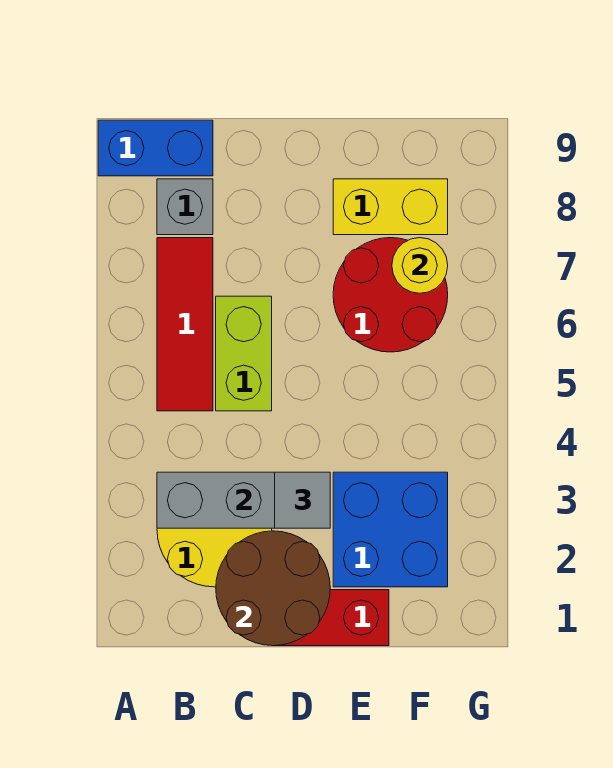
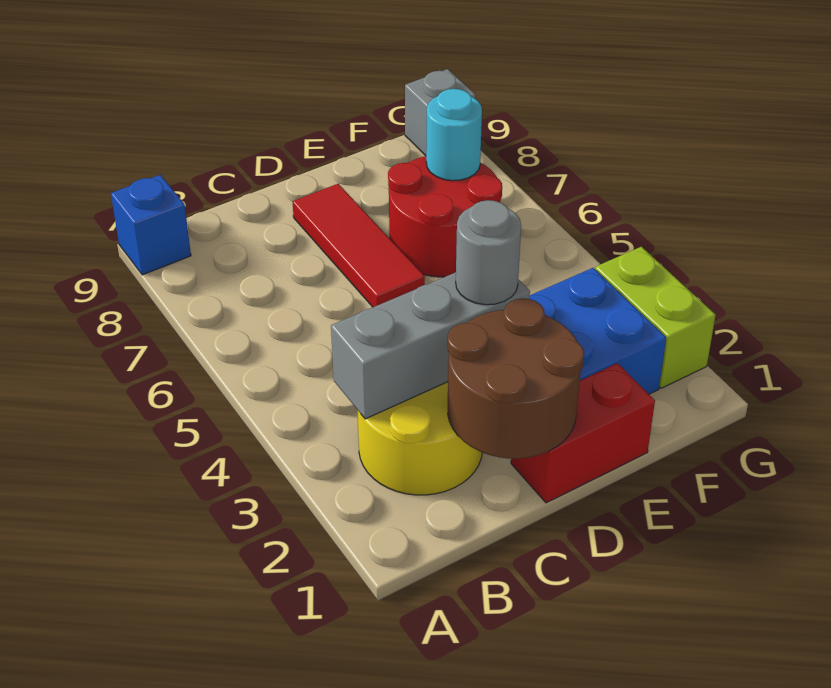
blue 1x2 brick [98,120,213,176] -> blue 1x1 brick [111,175,191,275]
red 1x3 tile [157,238,213,411] -> red 1x3 tile moved to [293,184,425,307]
grey 1x1 brick [157,179,213,235] -> grey 1x1 brick moved to [405,69,475,156]
lime 1x2 brick [216,296,272,411] -> lime 1x2 brick moved to [595,247,716,388]
grey 1x1 tile [275,472,330,528] -> grey 1x1 round brick [456,200,521,305]
yellow 1x2 brick [333,179,448,235] -> none
yellow 1x1 round brick [392,238,448,293] -> cyan 1x1 round brick [426,89,482,181]

